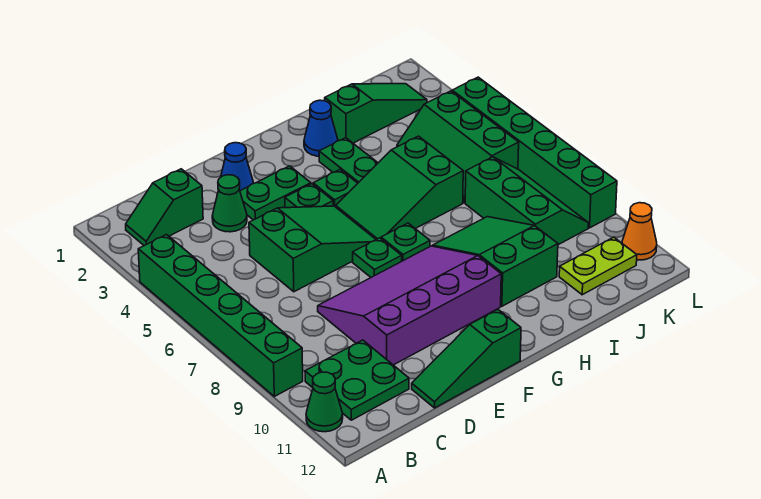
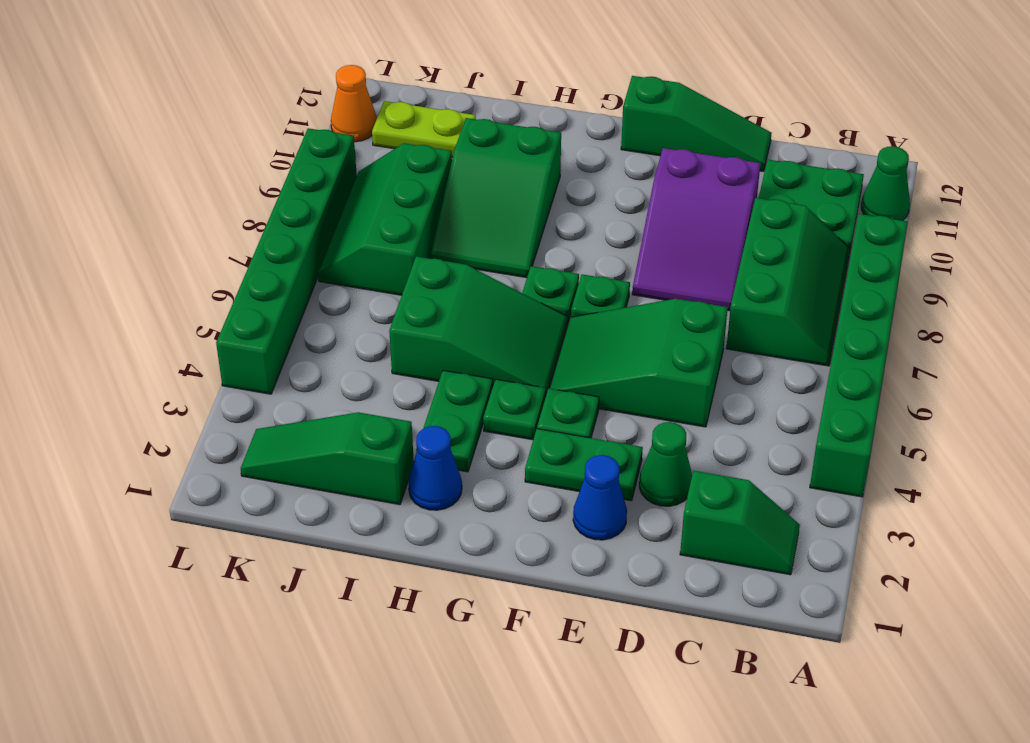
purple 3x4 slope [318,246,501,365] -> purple 2x3 slope [632,148,761,311]
green 2x3 slope [397,91,519,203] -> green 2x3 slope moved to [726,198,850,366]

